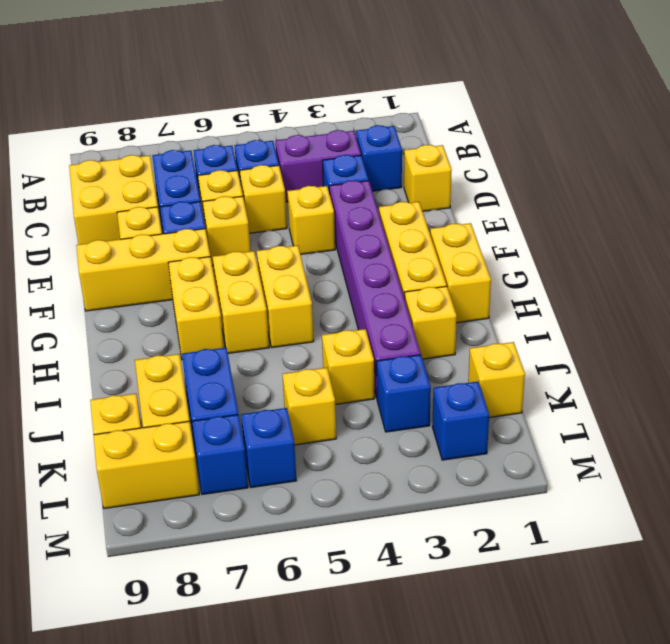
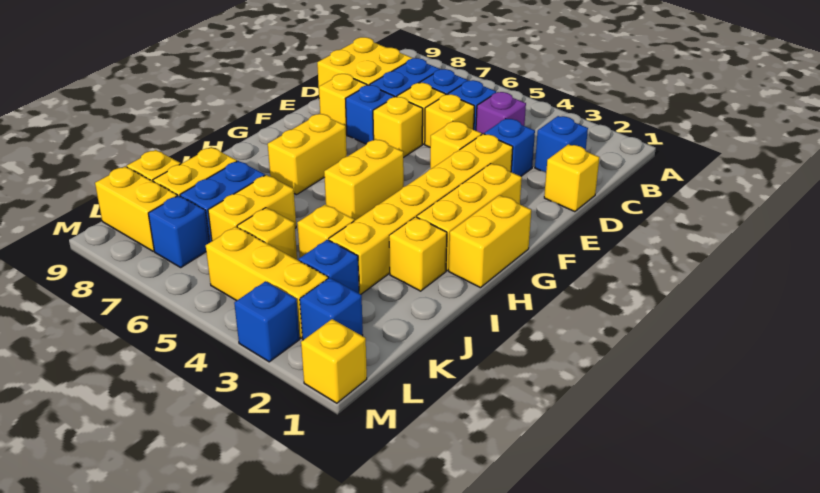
purple 1x2 brick [275,130,361,202] -> purple 1x1 brick [476,92,526,134]
purple 1x6 brick [329,181,421,398] -> yellow 1x6 brick [329,134,513,294]
yellow 1x3 brick [76,229,210,311] -> yellow 1x3 brick moved to [206,227,328,338]
yellow 1x2 brick [213,251,269,353] -> yellow 1x2 brick moved to [208,175,296,241]
yellow 1x1 brick [468,342,525,418] -> yellow 1x1 brick moved to [301,319,367,403]
blue 1x1 brick [241,408,296,487] -> blue 1x1 brick moved to [234,281,300,362]

